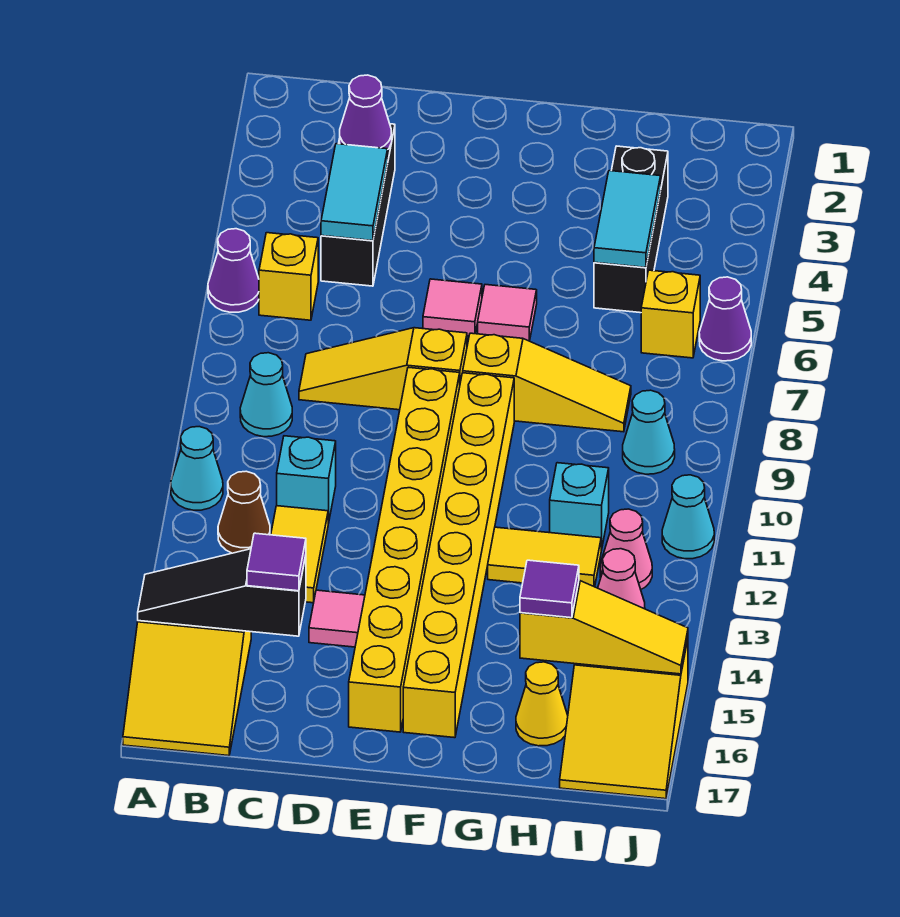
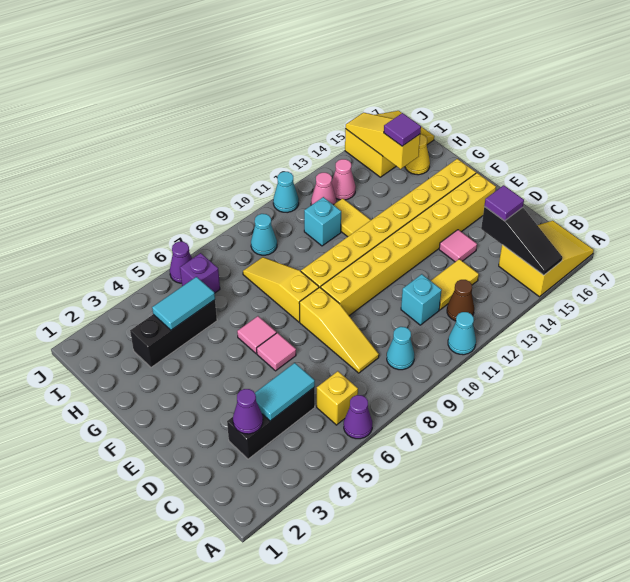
yellow 1x1 brick [641,270,700,358] -> purple 1x1 brick [180,253,220,293]

